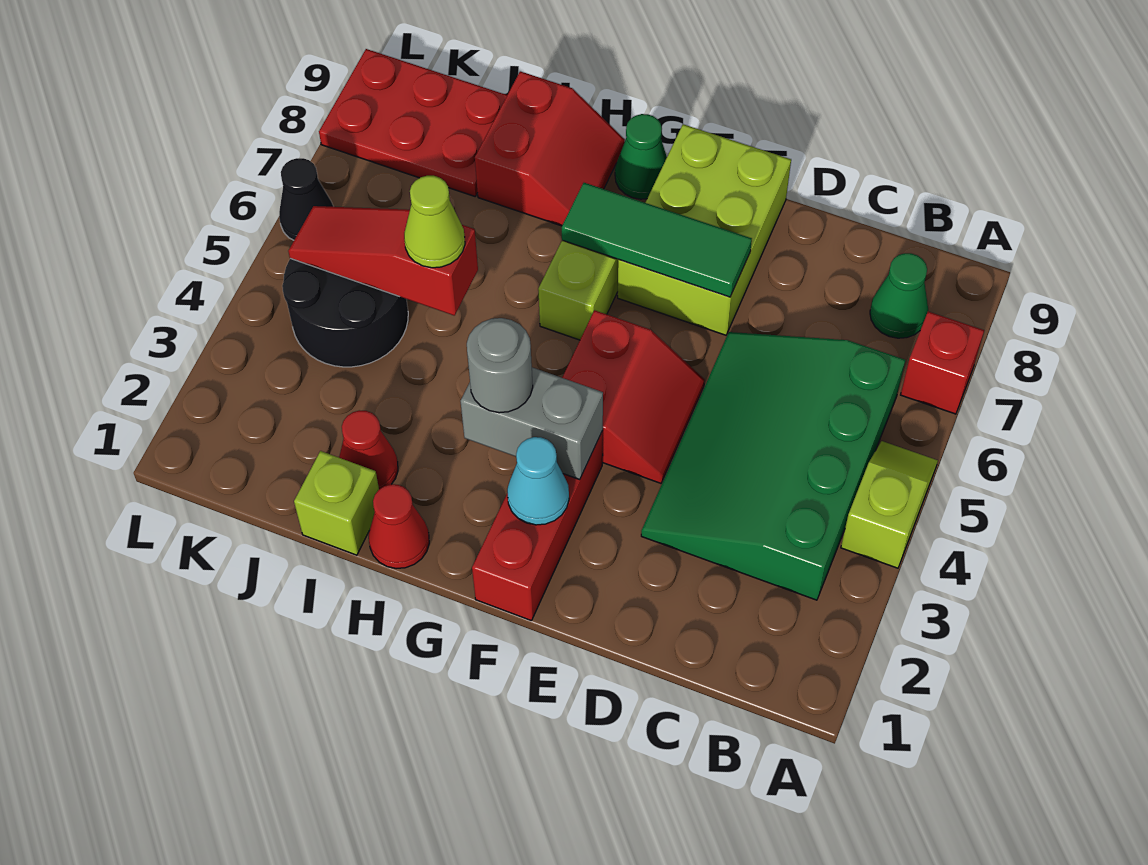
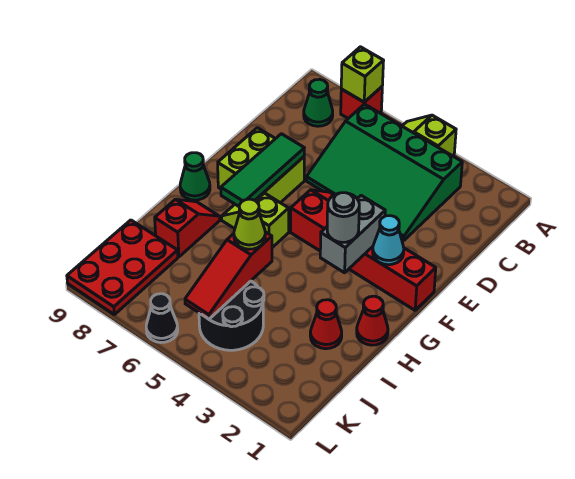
lime 2x3 brick [618,124,791,335] -> lime 2x2 brick [218,128,304,203]
red 2x2 slope [475,71,625,226] -> red 1x2 slope [155,199,220,257]
lime 1x1 brick [294,451,379,555] -> lime 1x1 brick moved to [341,47,384,102]

